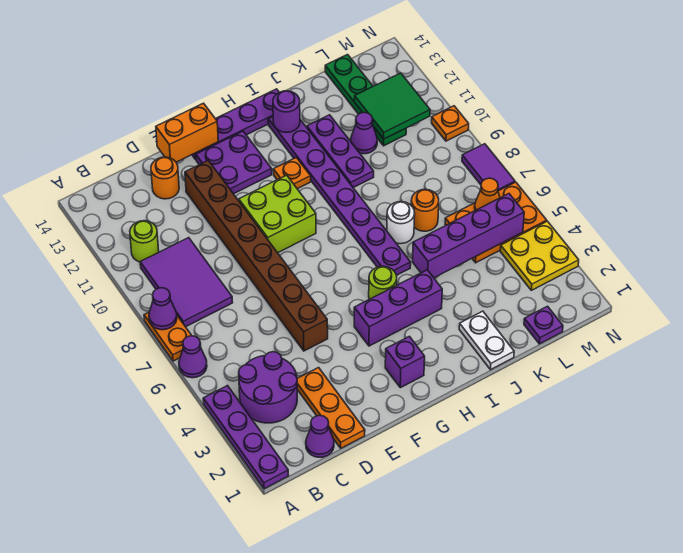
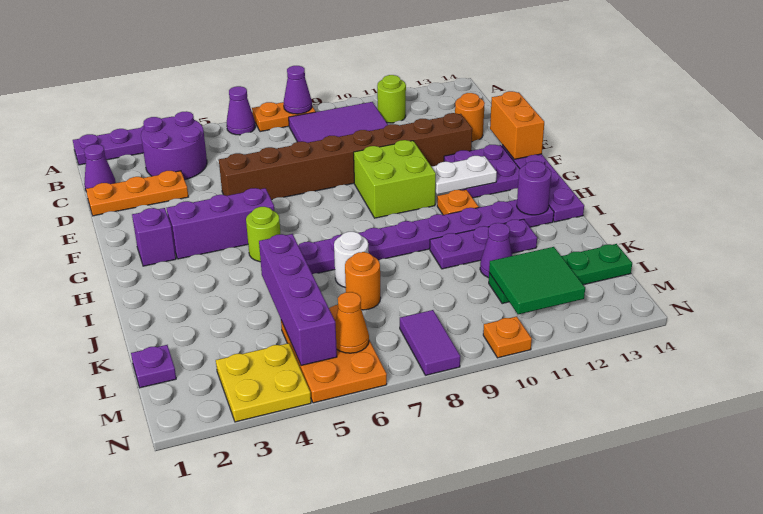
purple 1x3 brick [354,270,442,346] -> purple 1x3 brick turned to [167,188,274,259]
white 1x2 plate [459,311,514,370] -> white 1x2 plate moved to [432,156,497,194]
purple 1x2 tile [462,144,515,191] -> purple 1x2 tile turned to [400,310,460,375]

